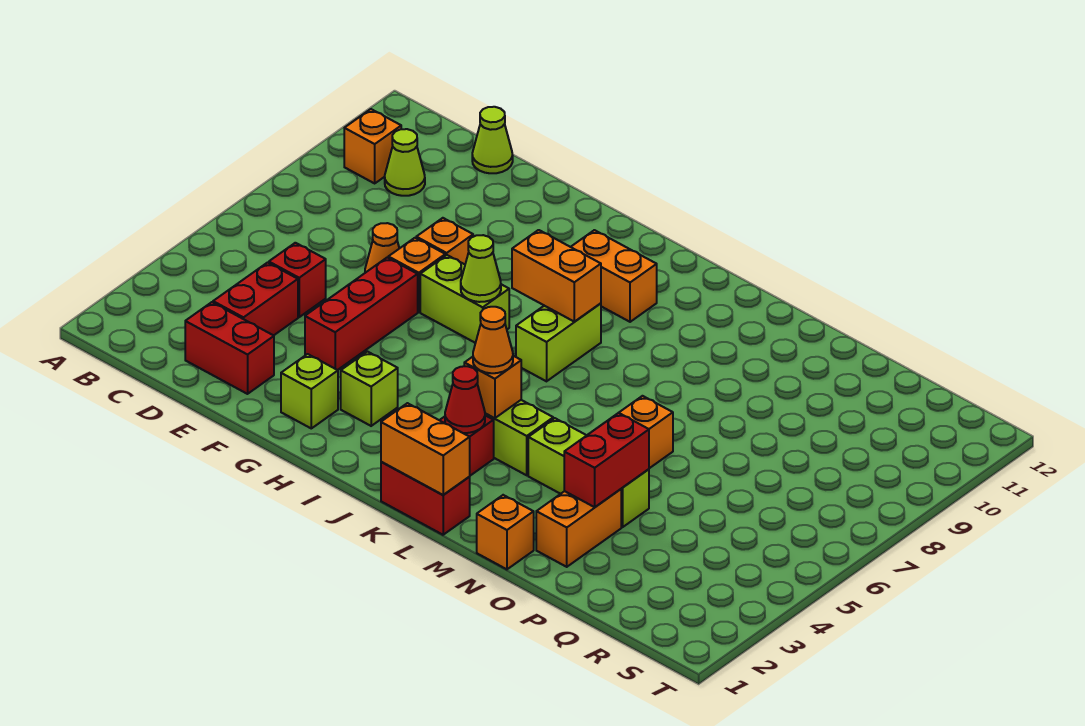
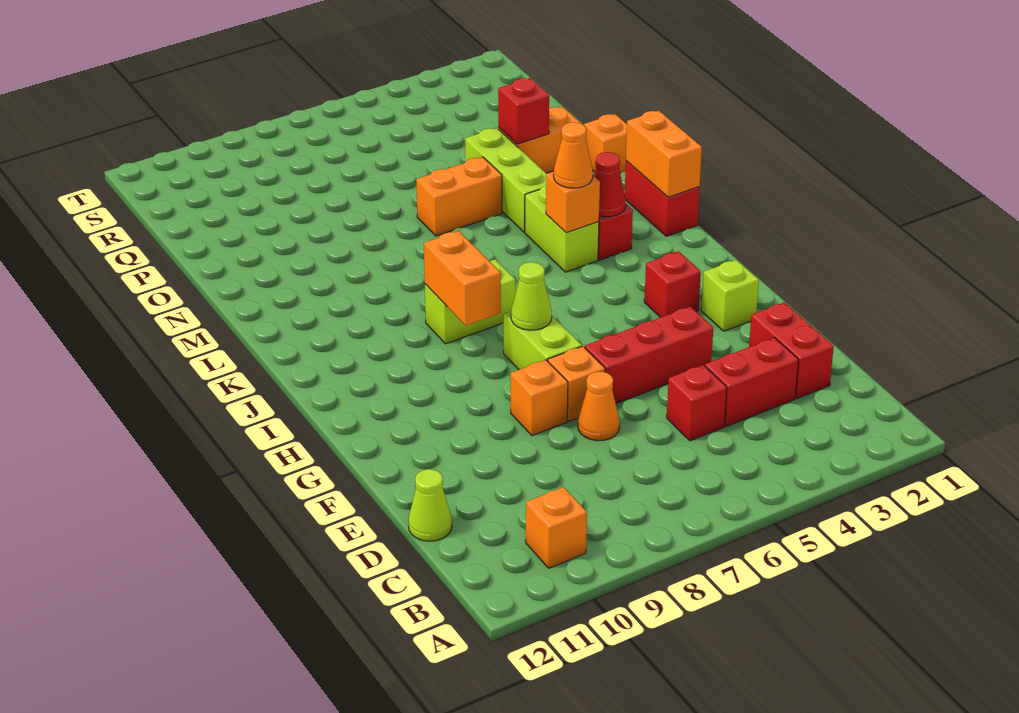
lime 1x1 cone [385,129,425,196] -> none
lime 1x1 brick [341,352,398,426] -> red 1x1 brick [644,251,701,317]
orange 1x2 brick [571,230,657,322] -> none
red 1x2 brick [564,413,649,507] -> red 1x1 brick [498,78,549,144]

